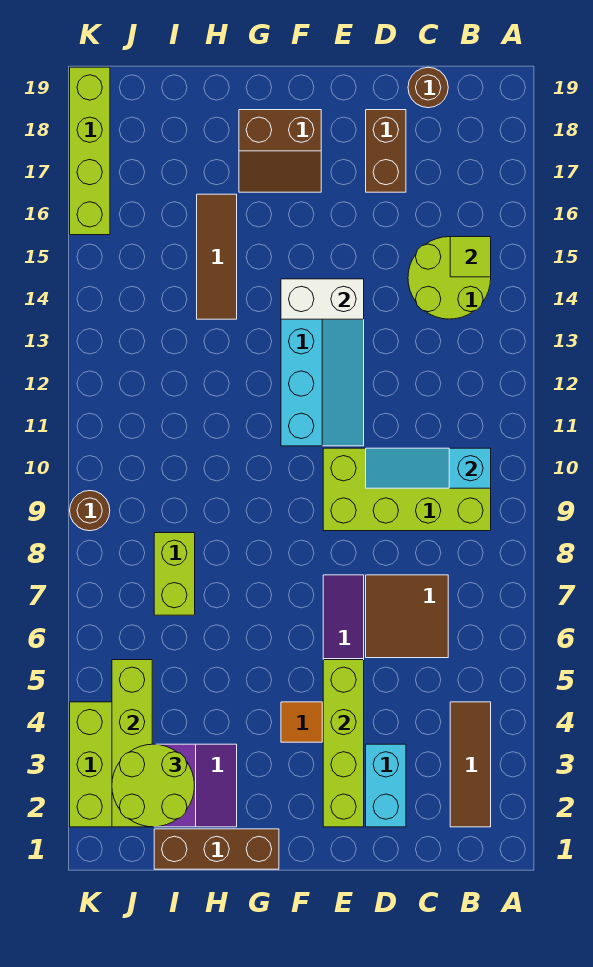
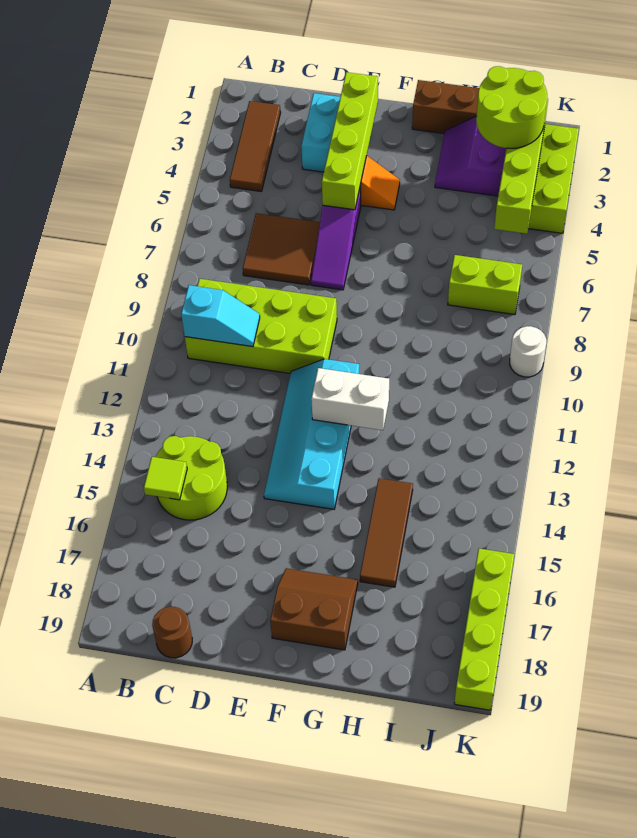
cyan 1x3 slope [366,448,491,488] -> cyan 1x2 slope [181,285,260,347]
brown 1x2 brick [366,110,406,192] -> none
white 1x2 brick [281,279,364,319] -> white 1x2 brick moved to [311,368,389,430]
lime 1x2 brick [154,533,195,615] -> lime 1x2 brick turned to [448,255,522,315]
brown 1x1 round brick [70,491,110,531] -> white 1x1 round brick [510,326,546,377]

